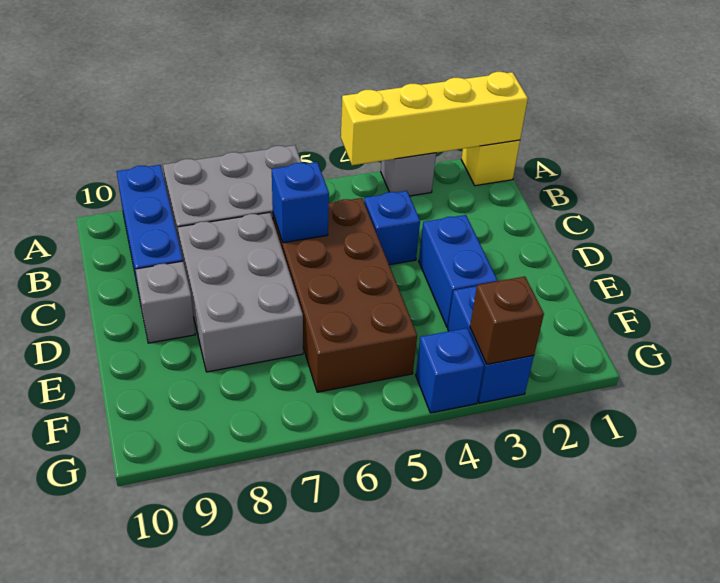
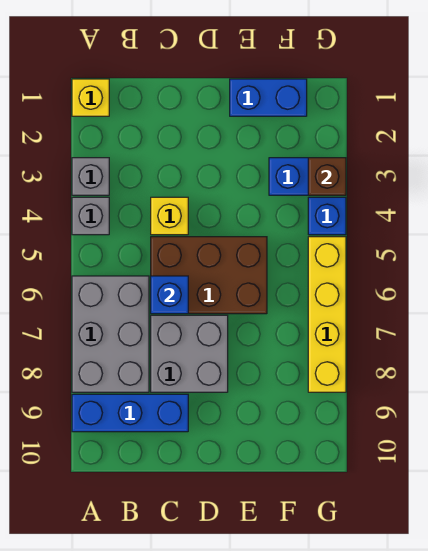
yellow 1x4 brick [341,72,528,165] -> yellow 1x4 brick moved to [308,237,346,392]
blue 1x1 brick [364,191,420,265] -> yellow 1x1 brick [151,197,188,235]
brown 2x4 brick [273,198,417,392] -> brown 2x3 brick [151,237,267,314]
grey 2x3 brick [178,212,303,372] -> grey 2x2 brick [151,315,228,392]
blue 1x2 brick [419,215,498,327] -> blue 1x2 brick moved to [230,79,307,116]
grey 1x1 brick [135,261,195,343] -> grey 1x1 brick moved to [72,197,109,235]

